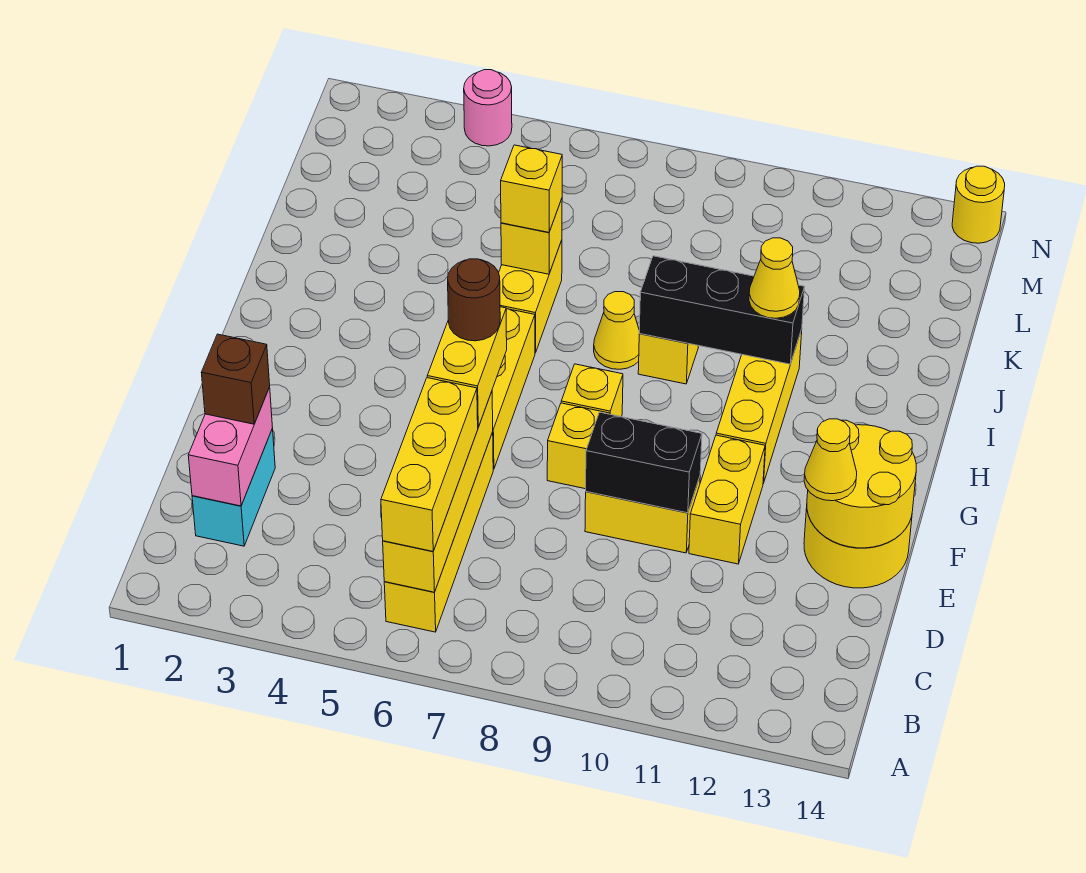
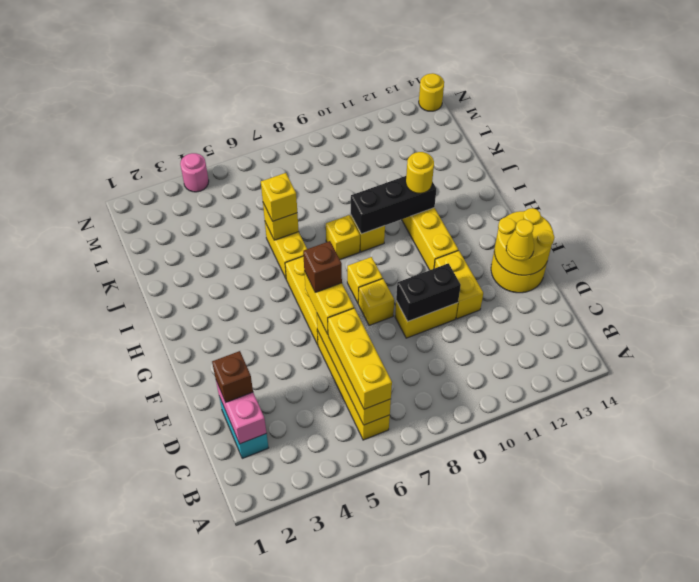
brown 1x1 round brick [448,259,500,341] -> brown 1x1 brick [303,241,342,293]
yellow 1x1 cone [594,292,640,369] -> yellow 1x1 brick [326,215,360,259]
yellow 1x1 cone [749,238,800,318] -> yellow 1x1 round brick [406,152,434,193]

